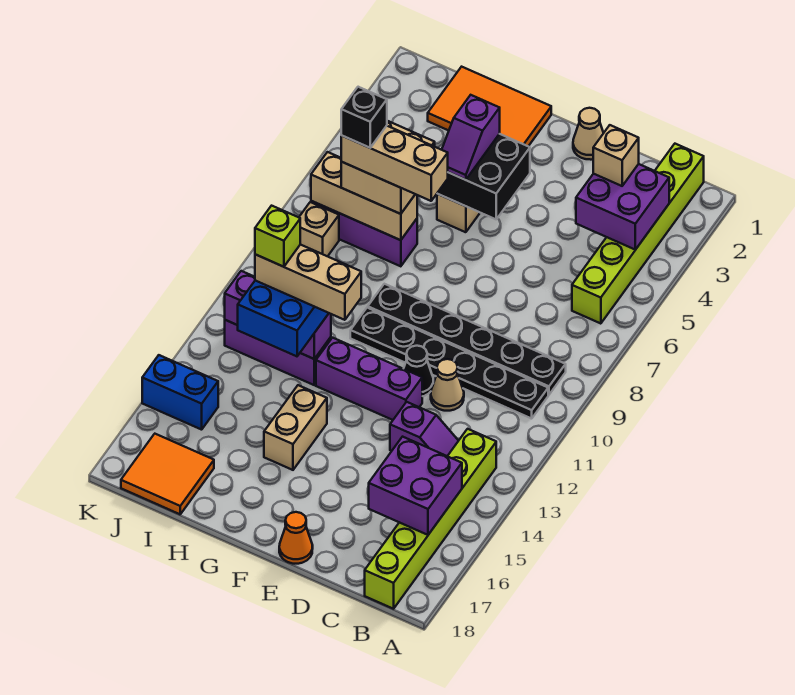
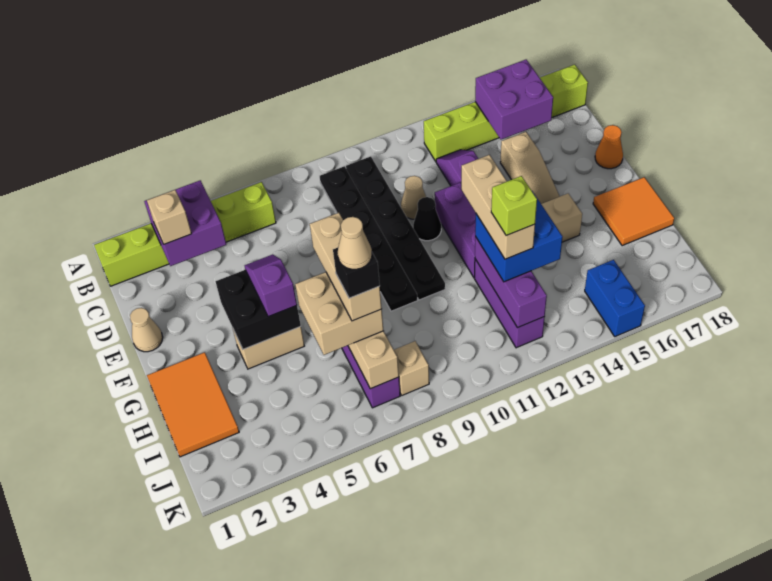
none -> tan 1x3 slope [500,132,560,204]
purple 1x2 slope [442,95,500,180] -> purple 1x2 slope turned to [245,254,297,317]
none -> tan 1x1 cone [338,217,372,269]
orange 2x2 tile [121,434,214,514] -> orange 2x2 tile moved to [593,177,674,246]

